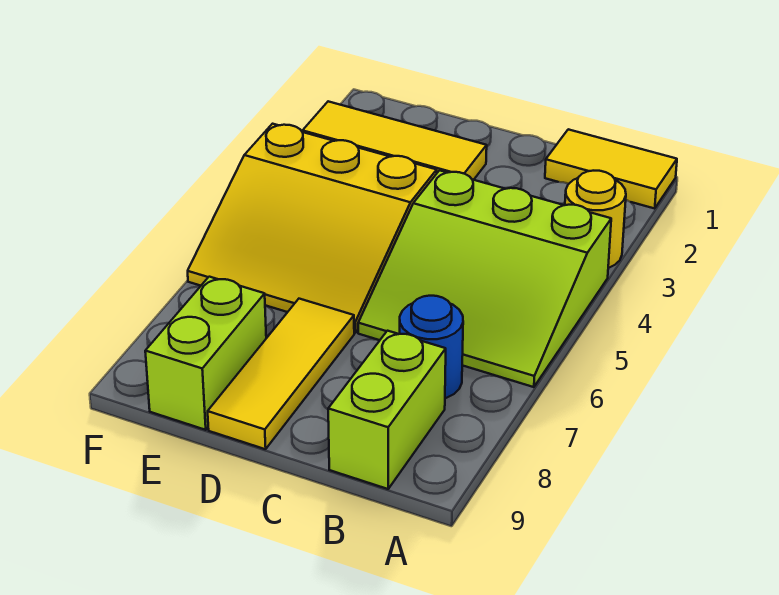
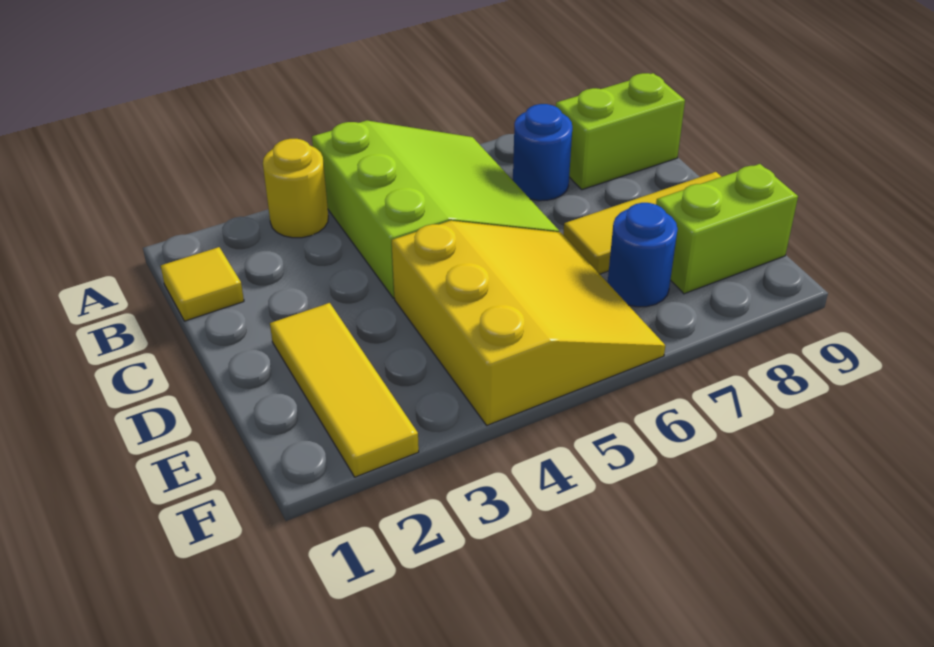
yellow 1x2 tile [545,129,677,208] -> yellow 1x1 tile [161,247,244,321]
none -> blue 1x1 round brick [608,203,677,307]

